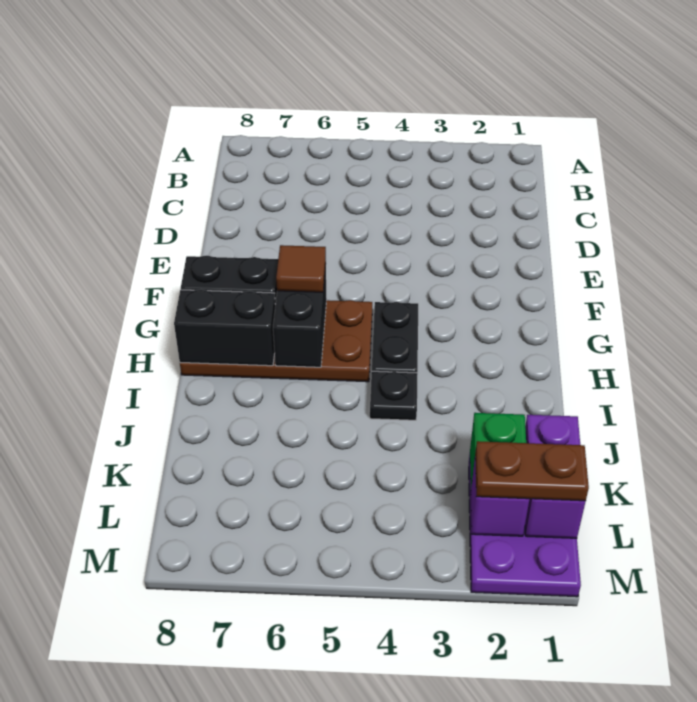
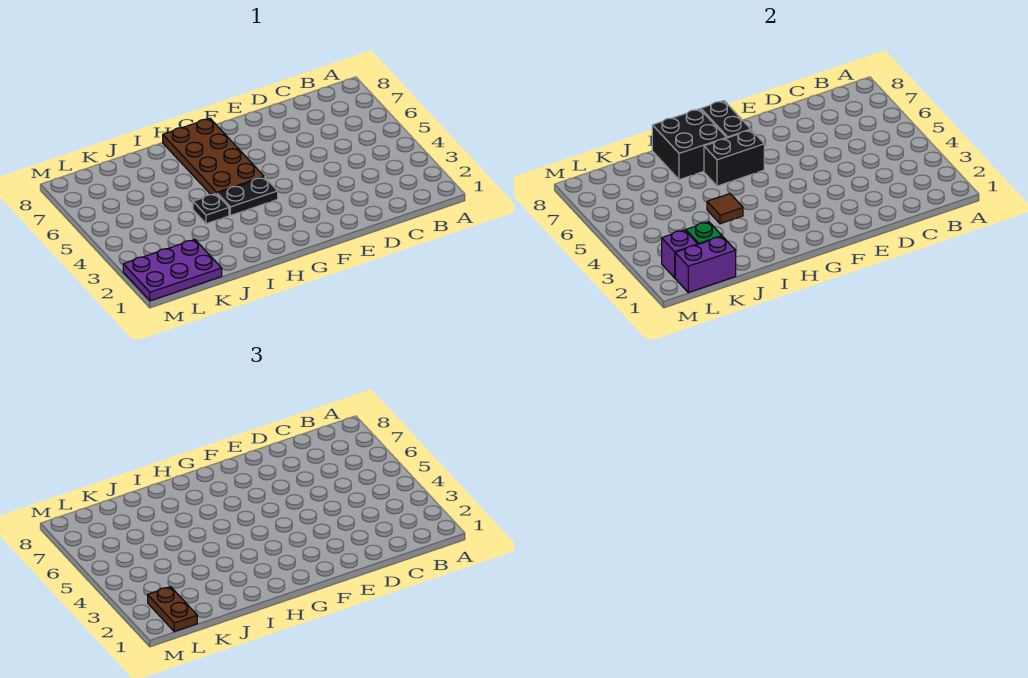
brown 1x1 tile [276,245,326,292] -> brown 1x1 tile moved to [707,194,743,224]
black 1x2 brick [174,289,275,366] -> black 2x2 brick [652,109,726,180]

